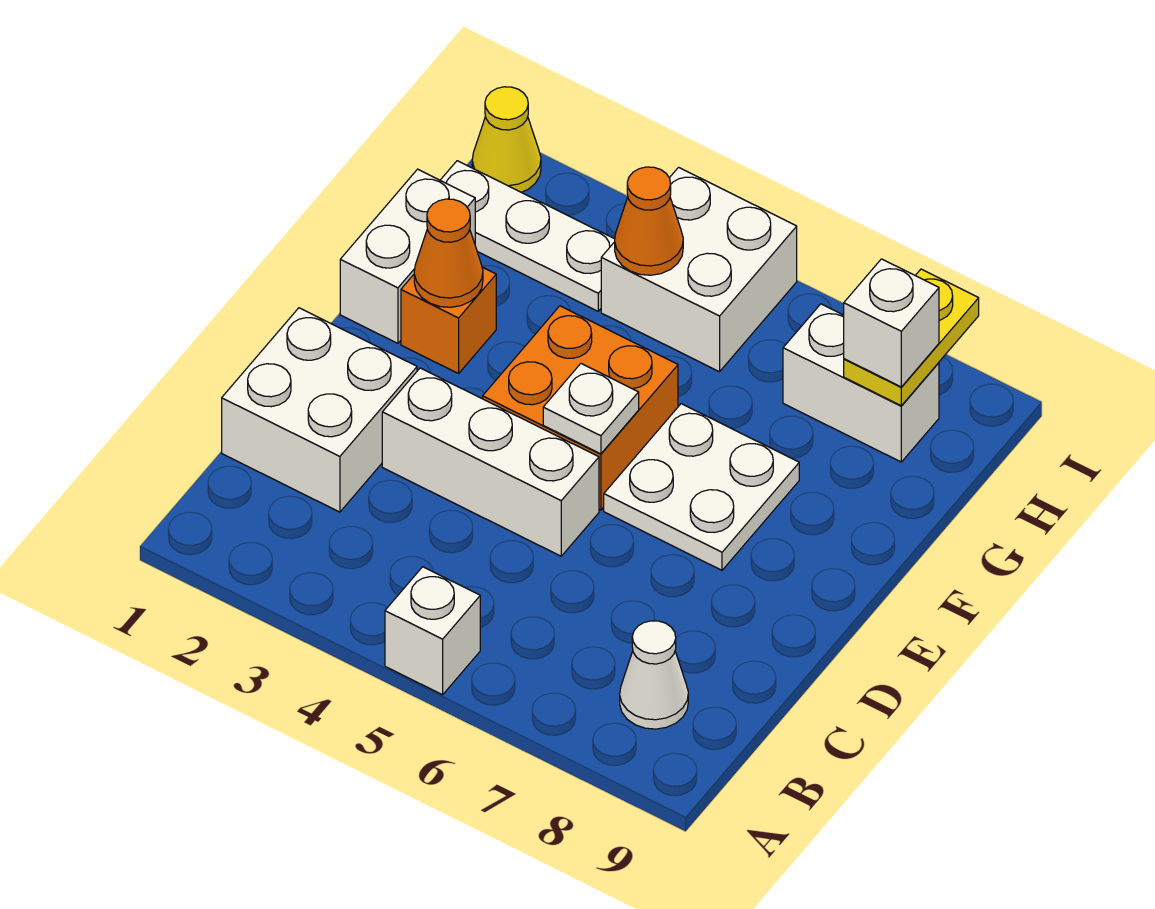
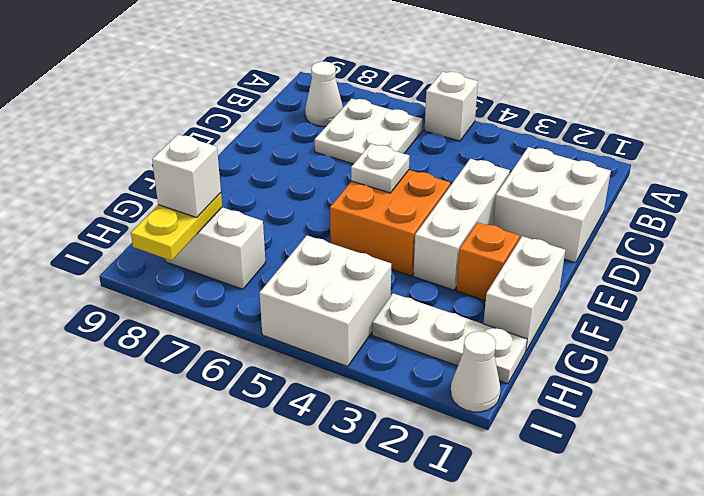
white 1x3 brick [382,368,599,556] -> white 1x3 brick turned to [413,159,510,290]
white 2x2 plate [604,404,799,570] -> white 2x2 plate moved to [315,98,422,164]
orange 1x1 cone [414,199,483,307] -> none
orange 1x1 cone [615,167,683,275] -> none
yellow 1x1 cone [472,87,541,192] -> white 1x1 cone [451,331,500,412]

